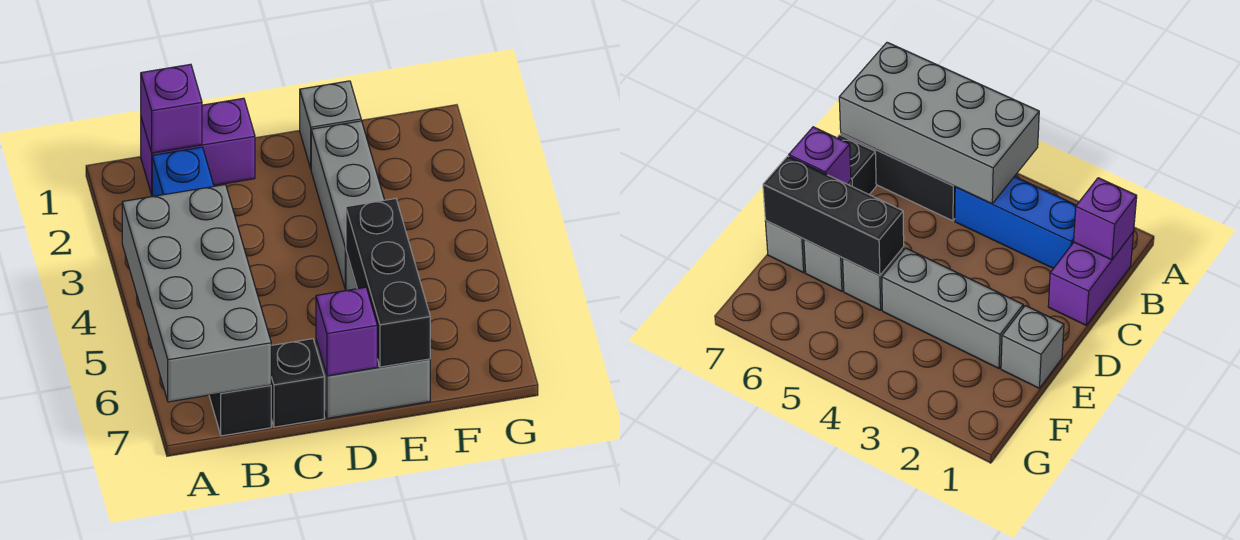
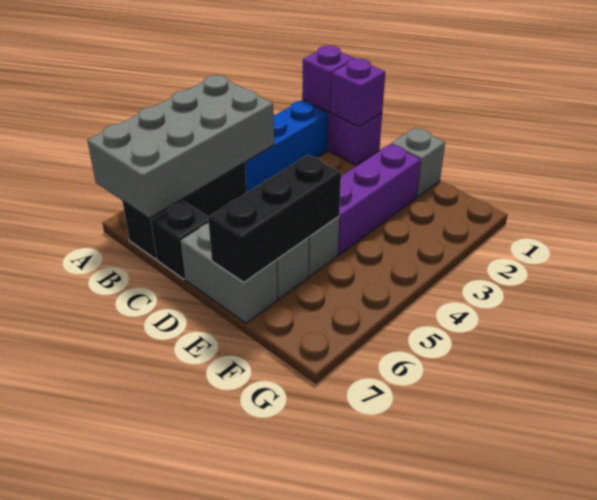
purple 1x1 brick [316,287,377,376] -> purple 1x1 brick moved to [331,59,385,127]
grey 1x3 brick [311,121,384,290] -> purple 1x3 brick [338,144,421,255]

